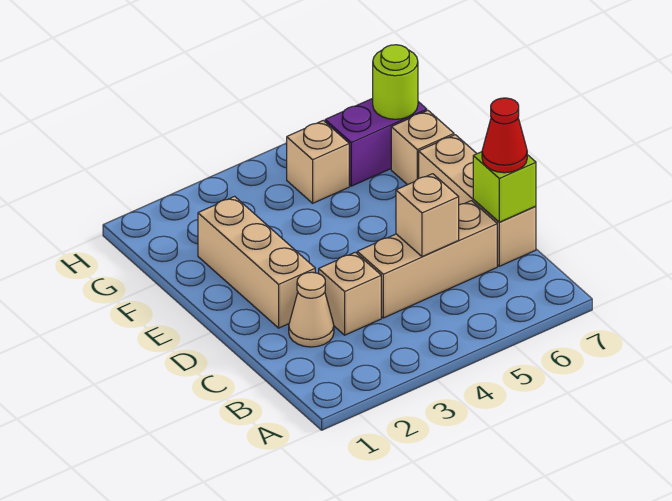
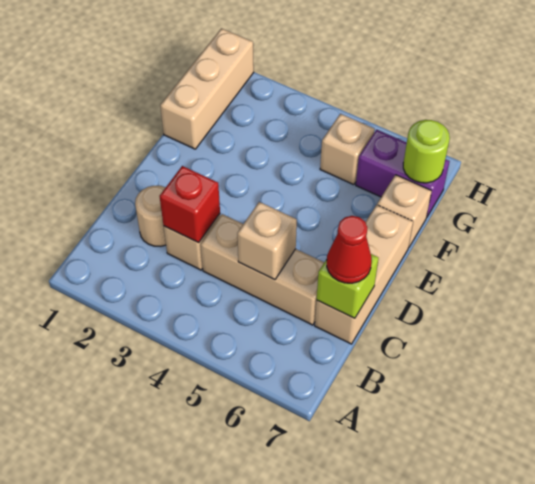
tan 1x1 cone [289,272,334,347] -> tan 1x1 round brick [135,186,166,246]
none -> red 1x1 brick [160,166,220,243]
tan 1x3 brick [198,196,315,328] -> tan 1x3 brick moved to [160,28,254,149]

